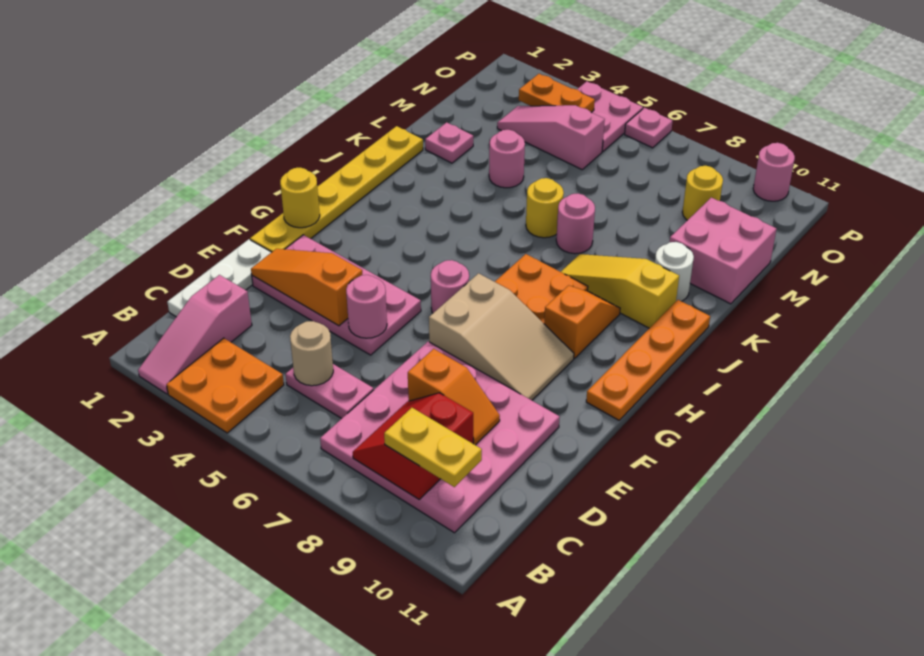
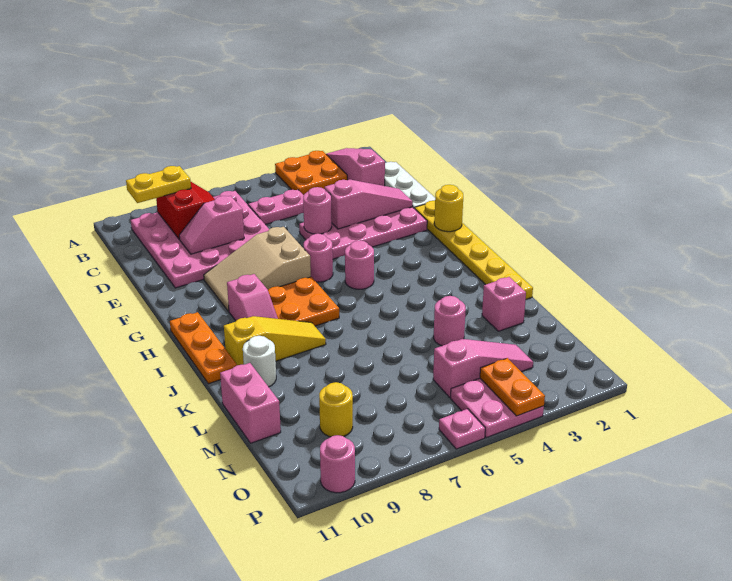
tan 1x1 round brick [290,321,333,386] -> none
orange 1x2 slope [408,349,500,445] -> pink 1x2 slope [179,196,244,254]
orange 1x3 slope [251,249,362,326] -> pink 1x3 slope [325,179,413,229]
orange 1x4 plate [586,300,710,420] -> orange 1x3 plate [170,312,237,384]
orange 1x2 slope [544,285,620,358] -> pink 1x2 slope [227,274,278,321]
yellow 1x1 round brick [526,178,564,238] -> none
pink 1x1 round brick [556,194,595,254] -> pink 1x1 round brick moved to [345,241,374,289]
pink 1x1 plate [425,122,473,163] -> pink 1x1 brick [482,277,526,331]
pink 2x2 brick [670,198,776,304] -> pink 1x2 brick [220,363,281,443]
orange 1x2 plate [519,74,595,112] -> orange 1x2 plate turned to [480,358,545,416]

